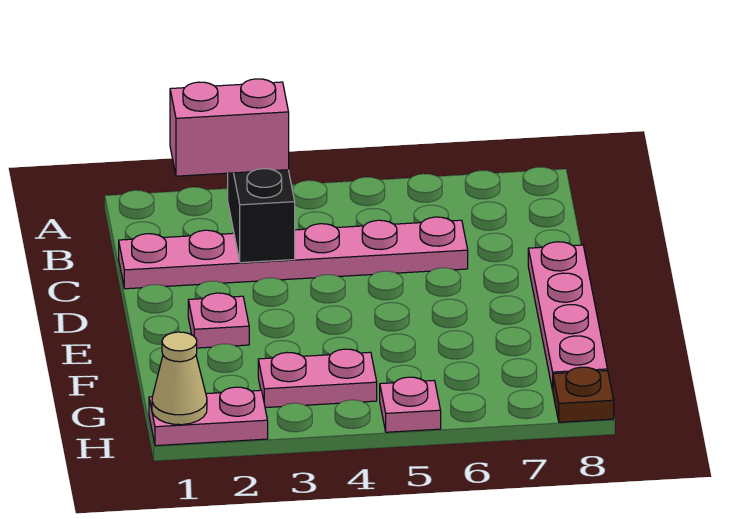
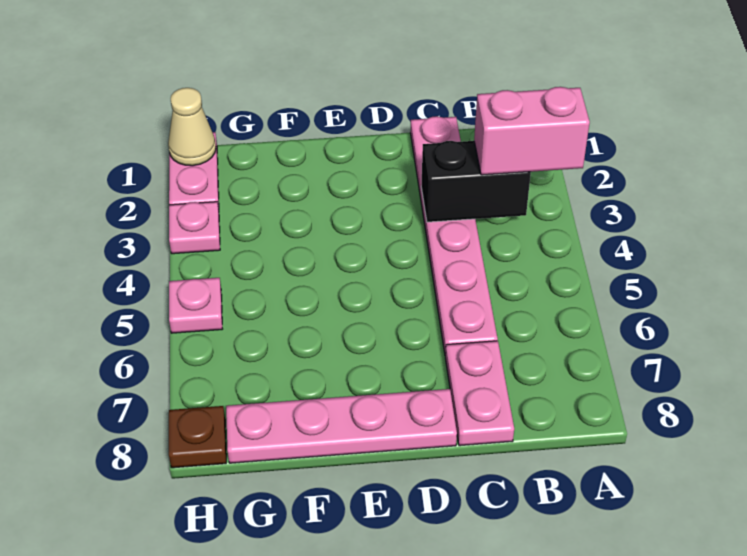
pink 1x2 brick [170,79,289,176] -> pink 1x2 brick turned to [474,87,590,175]
pink 1x1 plate [188,293,249,348] -> pink 1x1 plate moved to [169,202,220,254]
pink 1x2 plate [258,349,377,408] -> pink 1x2 plate moved to [445,341,514,446]

